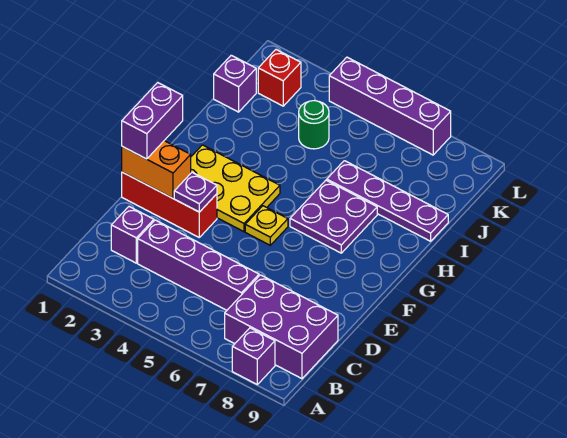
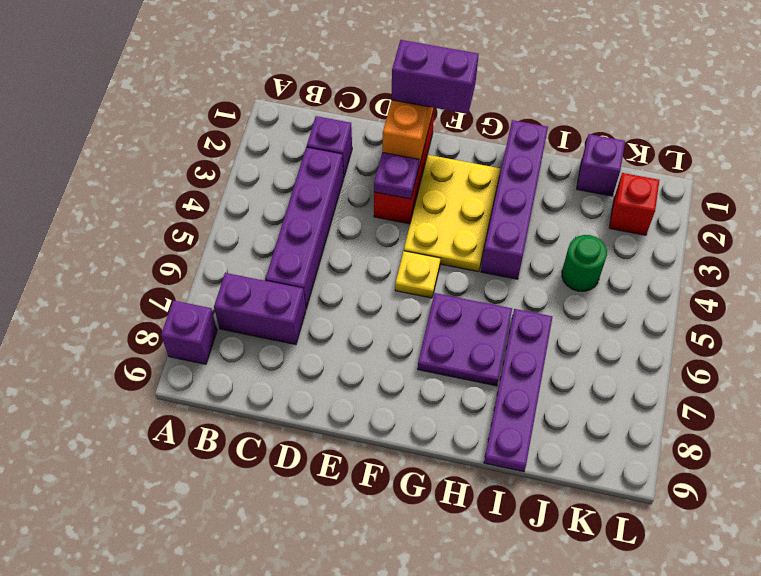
purple 2x3 brick [225,275,338,379] -> purple 1x2 brick [214,273,306,345]
purple 1x4 brick [329,57,451,155] -> purple 1x4 brick moved to [481,120,548,279]

